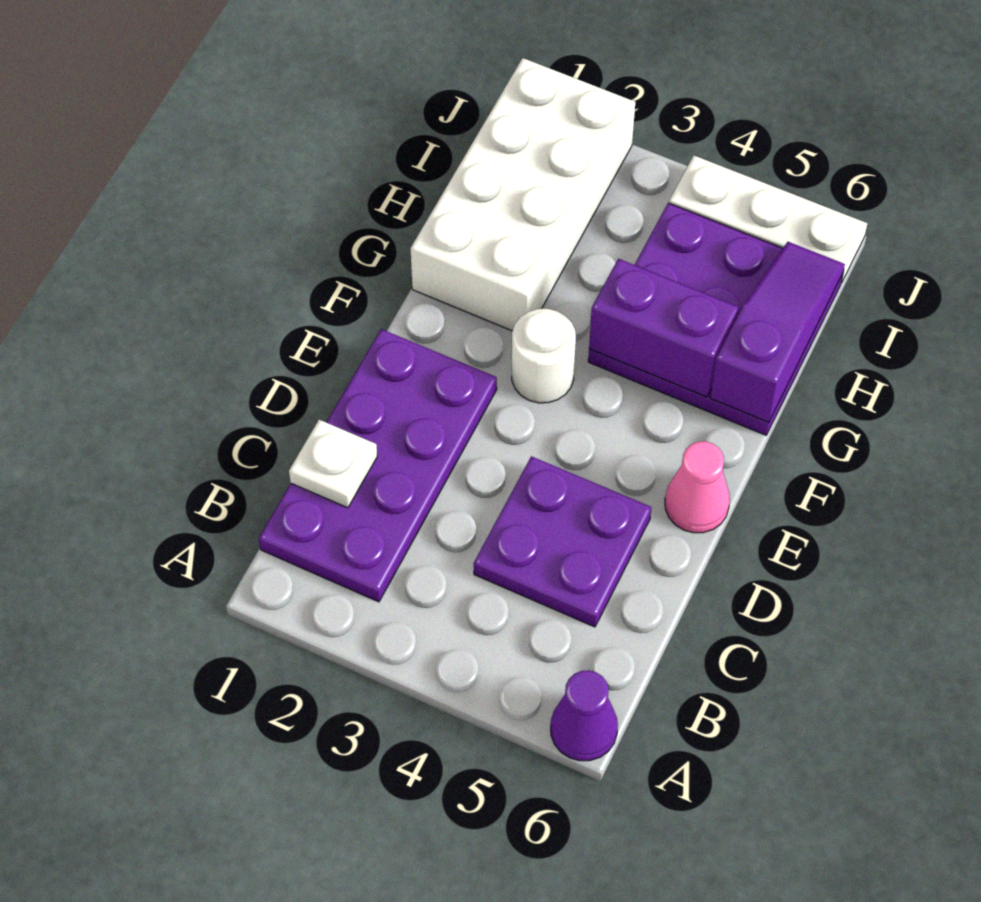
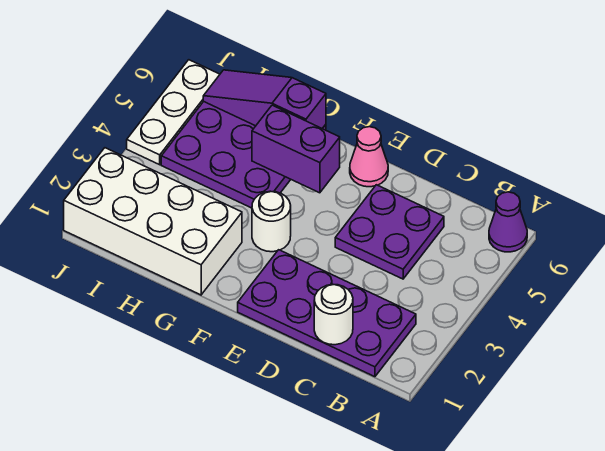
white 1x1 plate [289,420,377,508] -> white 1x1 round brick [314,284,353,345]
purple 1x2 brick [589,259,739,397] -> purple 1x2 brick turned to [252,105,340,193]

